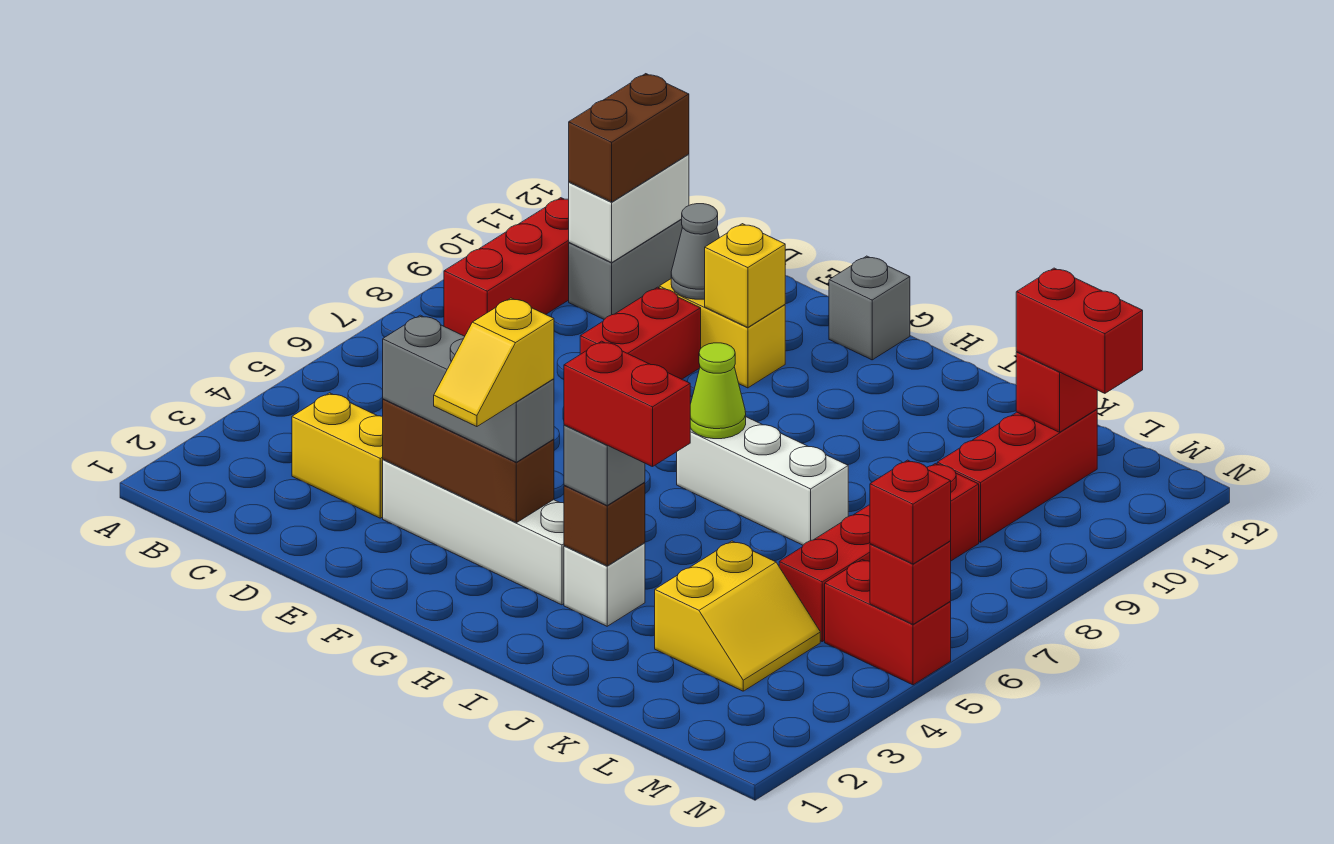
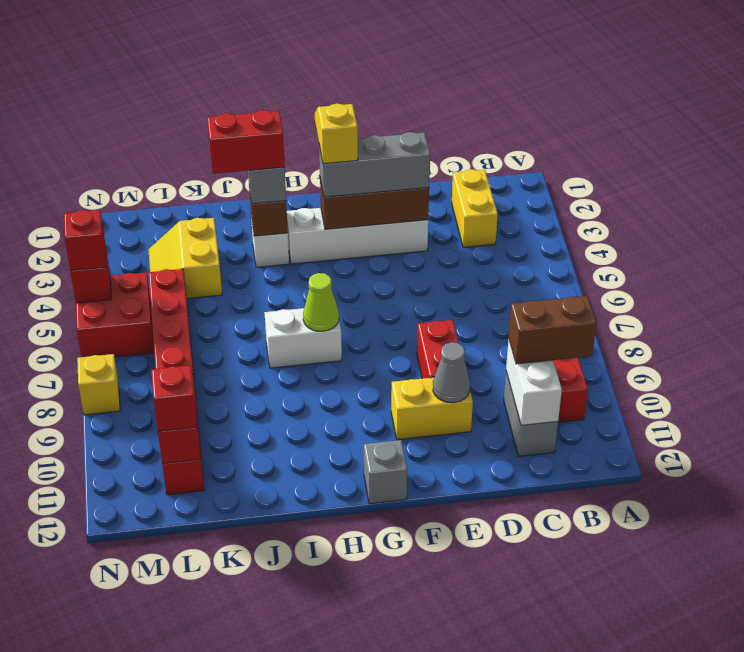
yellow 1x2 brick [292,393,383,518] -> yellow 1x2 brick turned to [452,169,498,247]
brown 1x2 brick [569,74,689,202] -> brown 1x2 brick turned to [509,296,596,364]
yellow 1x1 brick [705,224,785,327] -> yellow 1x1 brick moved to [77,354,120,415]
white 1x3 brick [677,417,848,545] -> white 1x2 brick [264,308,342,368]
red 1x2 brick [1016,268,1143,393] -> red 1x1 brick [151,365,197,432]
red 1x2 brick [825,560,951,685] -> red 2x2 brick [76,272,154,357]

